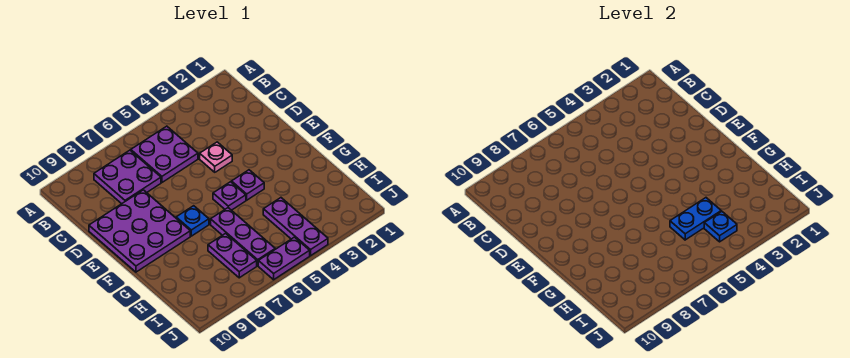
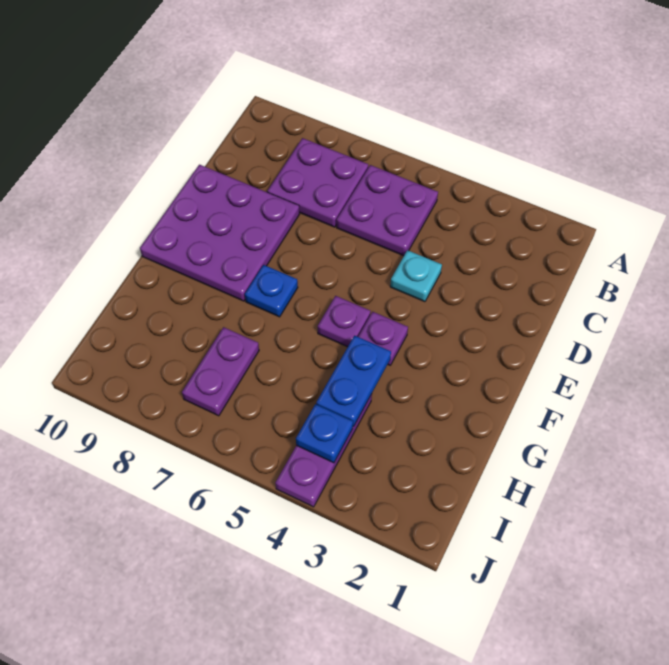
pink 1x1 plate [200,142,232,172] -> cyan 1x1 plate [390,250,442,302]
purple 1x3 plate [211,208,275,266] -> none
blue 1x2 plate [670,198,721,240] -> blue 1x2 plate turned to [316,336,391,426]
purple 1x2 plate [258,237,310,280] -> none

